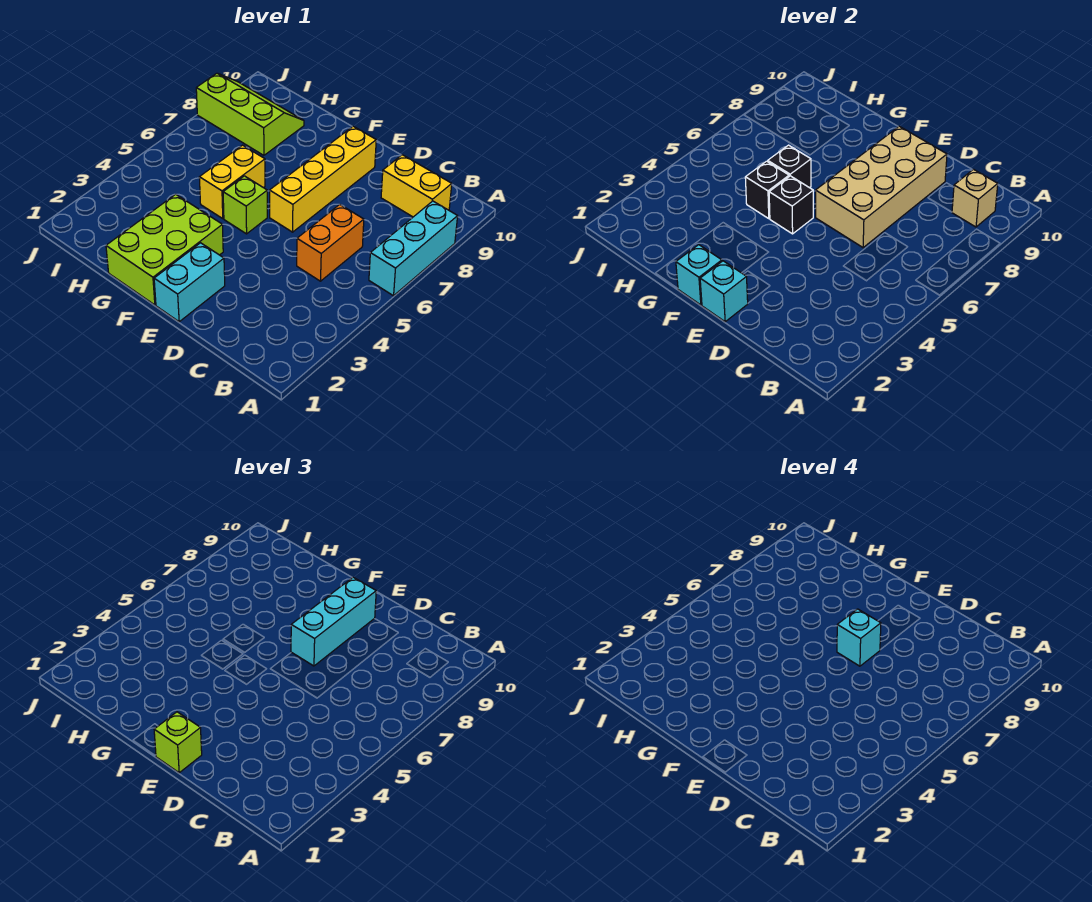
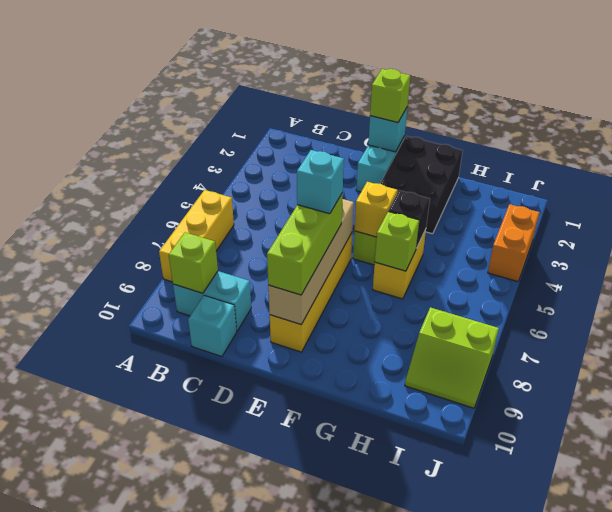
cyan 1x3 brick [369,201,458,296] -> yellow 1x3 brick [159,190,234,282]
yellow 1x2 brick [381,155,452,217] -> cyan 1x2 brick [173,271,251,331]
tan 1x1 brick [952,169,998,227] -> lime 1x1 brick [169,232,218,293]
orange 1x2 brick [297,204,364,281] -> orange 1x2 brick moved to [488,204,540,282]
tan 2x4 brick [816,126,947,248] -> tan 1x4 brick [268,199,354,324]
cyan 1x3 brick [291,577,376,666] -> lime 1x3 brick [267,193,343,295]
lime 2x3 brick [106,194,223,305] -> black 2x3 brick [380,136,463,234]
cyan 1x1 brick [676,245,722,305] -> cyan 1x1 brick moved to [188,296,237,357]
black 1x1 brick [769,176,813,234] -> yellow 1x1 brick [354,182,397,237]
black 1x1 brick [768,145,811,188] -> lime 1x1 brick [375,212,420,271]
lime 2x3 slope [196,73,304,155] -> lime 2x2 slope [405,307,499,408]

